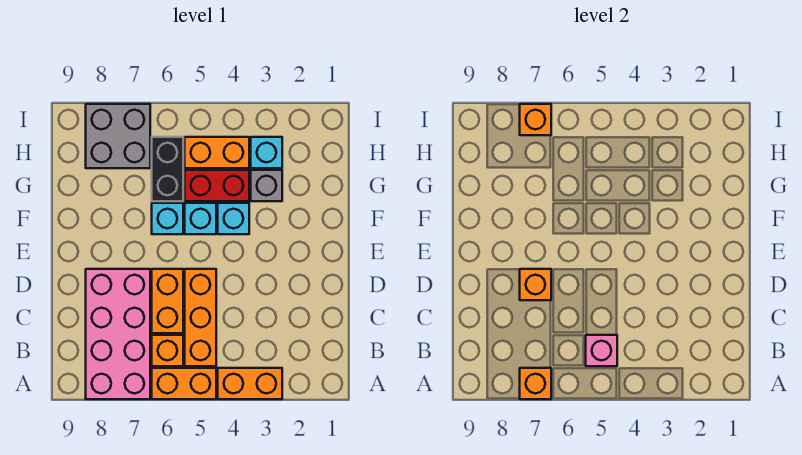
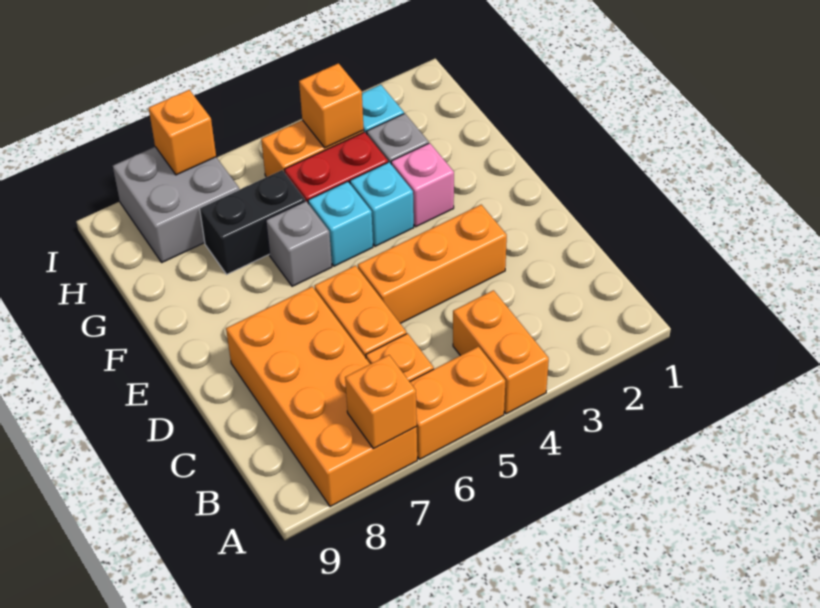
orange 1x2 brick [218,368,282,399] -> orange 1x2 brick turned to [453,290,549,414]
pink 2x4 brick [86,269,150,399] -> orange 2x4 brick [226,287,417,507]
orange 1x3 brick [185,269,216,366] -> orange 1x3 brick turned to [358,205,507,323]
pink 1x1 brick [586,335,617,366] -> pink 1x1 brick moved to [391,143,454,227]
orange 1x1 brick [520,269,551,300] -> orange 1x1 brick moved to [299,63,364,148]
cyan 1x1 brick [152,203,183,234] -> grey 1x1 brick [266,201,332,286]
black 1x2 brick [152,137,183,201] -> black 1x2 brick turned to [200,170,305,274]

